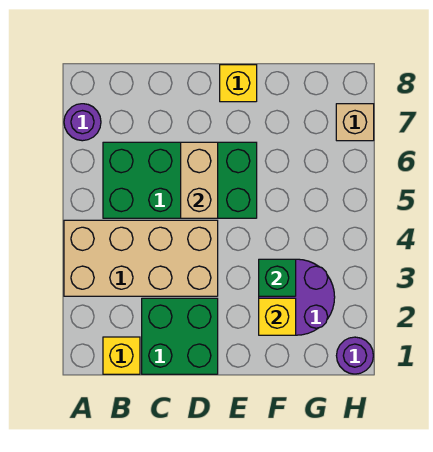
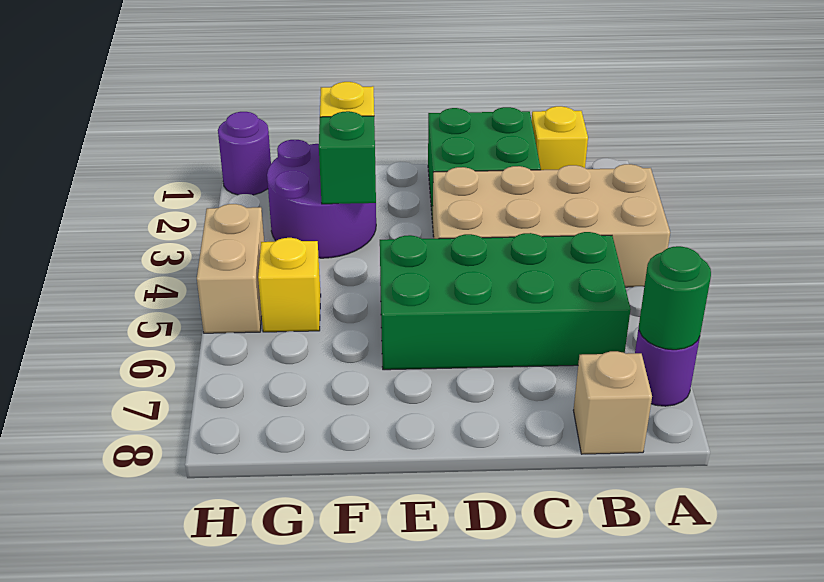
none -> green 1x1 round brick [639,246,711,350]
tan 1x2 brick [181,142,218,218] -> tan 1x2 brick moved to [197,204,264,333]
yellow 1x1 brick [220,65,257,102] -> yellow 1x1 brick moved to [258,238,321,332]
tan 1x1 brick [336,104,374,141] -> tan 1x1 brick moved to [573,351,652,454]

